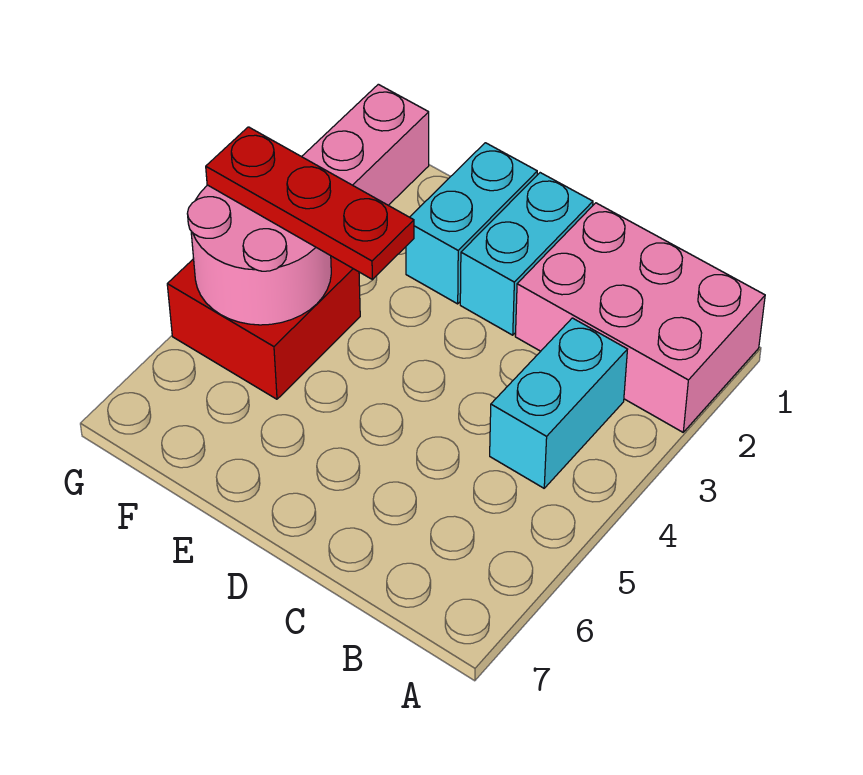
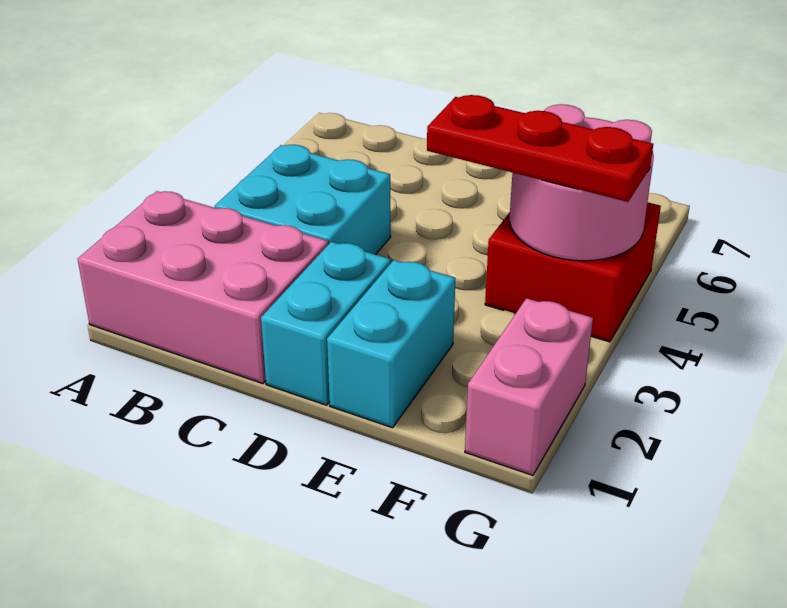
cyan 1x2 brick [490,318,628,488] -> cyan 2x2 brick [215,145,391,255]

